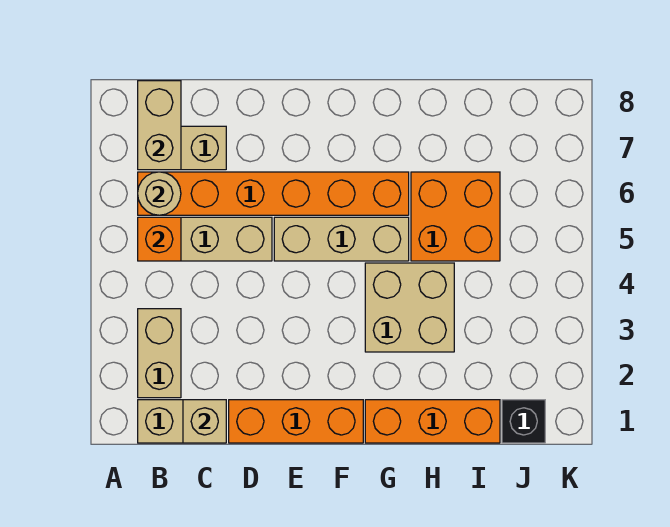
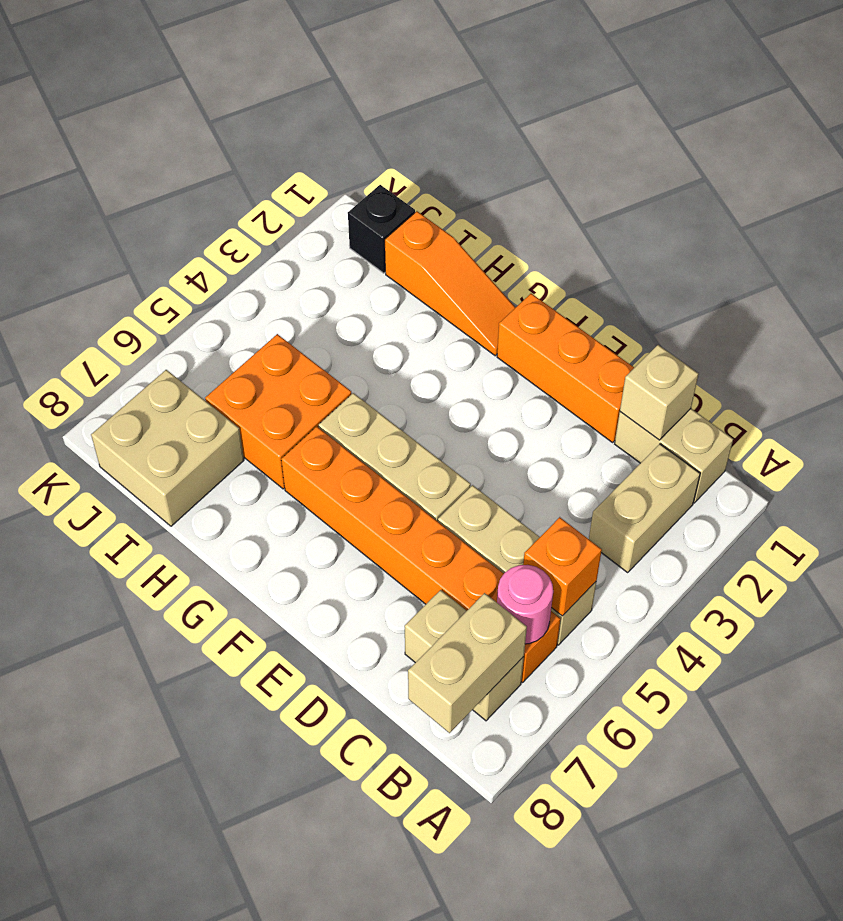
tan 1x1 round brick [138,172,181,215] -> pink 1x1 round brick [497,565,553,644]
orange 1x3 brick [365,400,500,443] -> orange 1x3 slope [385,211,516,356]
tan 2x2 brick [365,263,454,352] -> tan 2x2 brick moved to [91,370,244,526]

